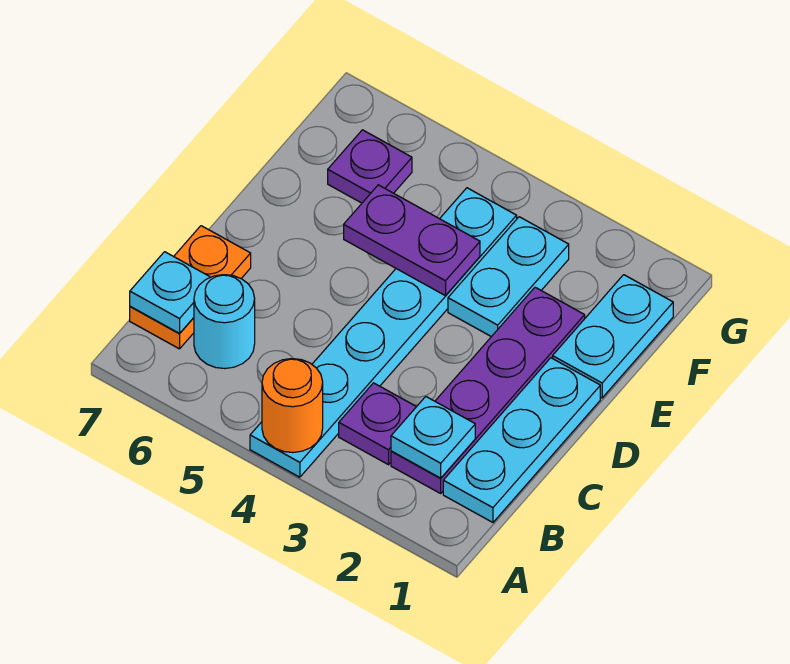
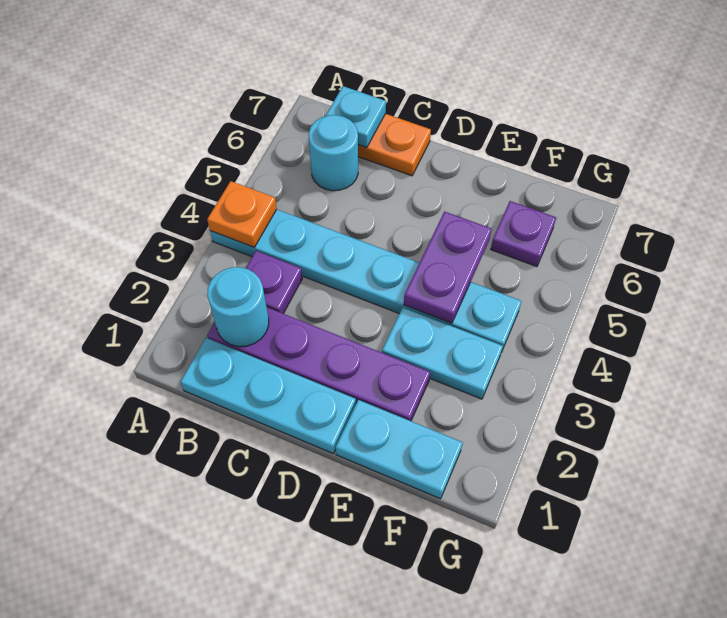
orange 1x1 round brick [262,359,323,453] -> orange 1x1 plate [207,181,277,247]
cyan 1x1 plate [391,397,475,478] -> cyan 1x1 round brick [207,267,269,347]

